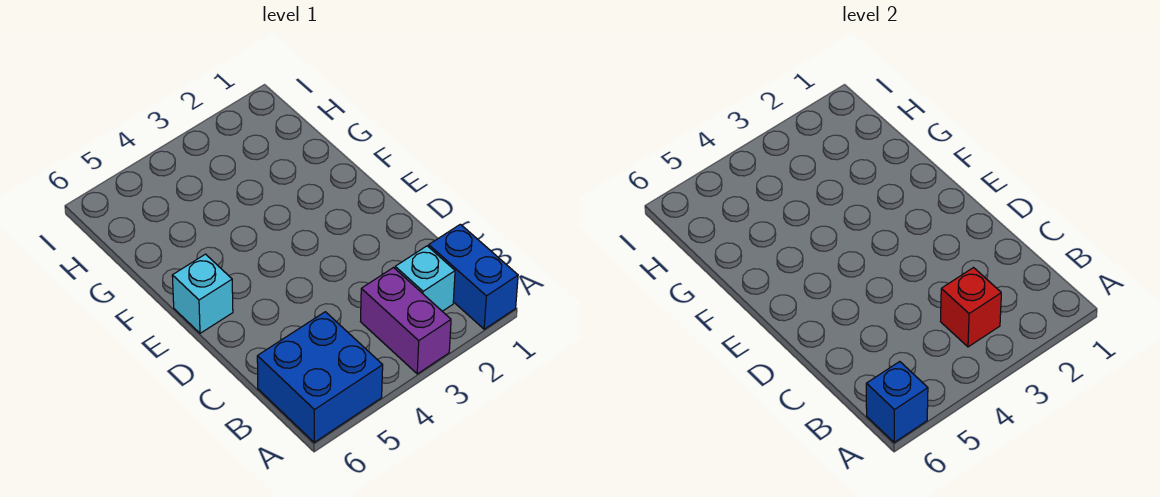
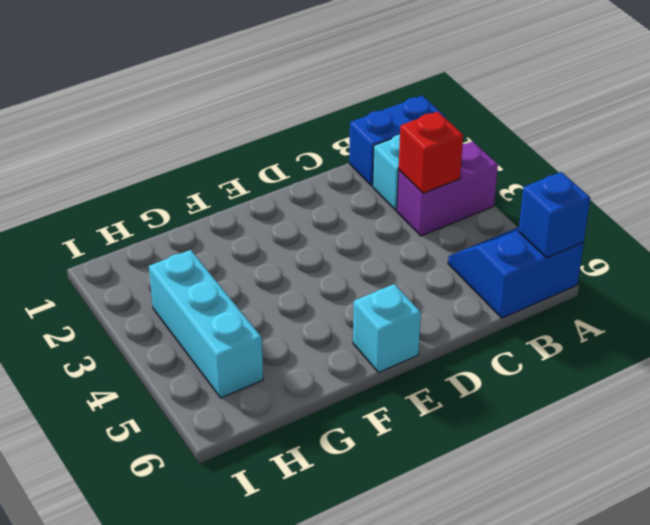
blue 2x2 brick [257,312,383,442] -> blue 2x2 slope [448,227,584,318]
none -> cyan 1x3 brick [149,250,263,398]

